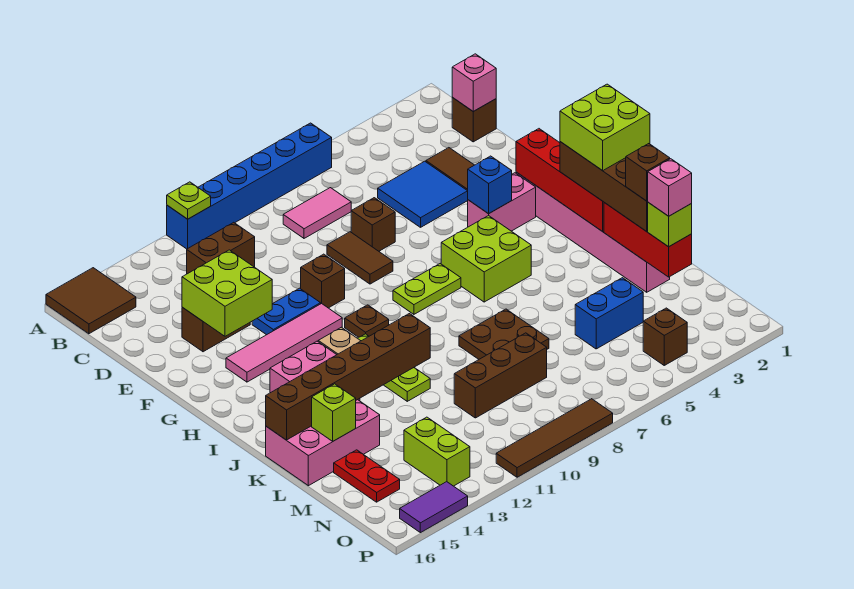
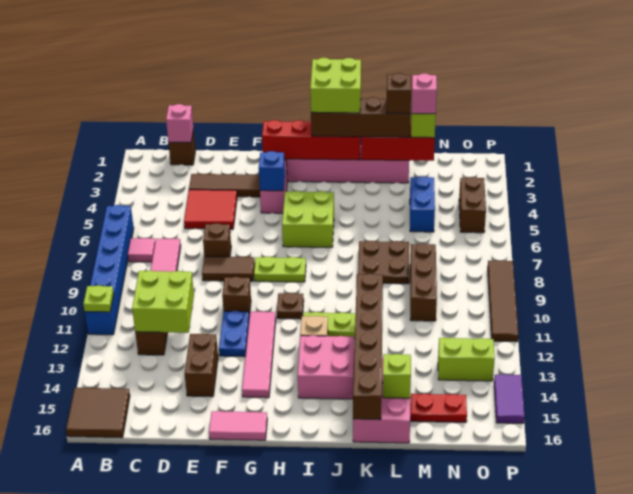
none -> pink 1x1 tile [128,238,155,262]
blue 2x2 tile [378,161,468,227] -> red 2x2 tile [184,190,237,229]
lime 2x2 brick [182,250,272,336] -> lime 2x2 brick moved to [132,270,194,333]
none -> pink 1x2 tile [209,411,267,440]
lime 1x2 plate [393,264,461,314] -> lime 1x2 plate turned to [254,256,306,282]
brown 1x1 brick [643,308,687,365] -> brown 1x2 brick [459,177,486,233]

